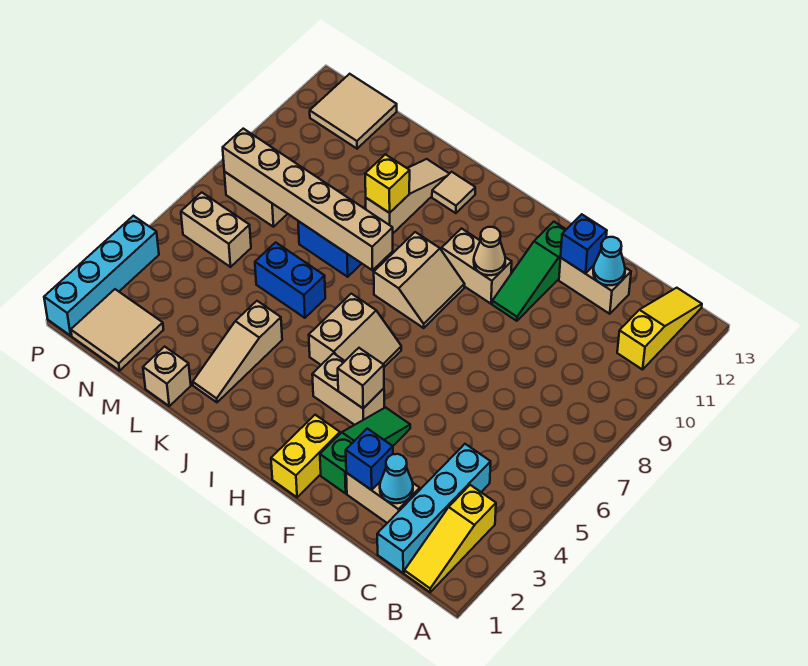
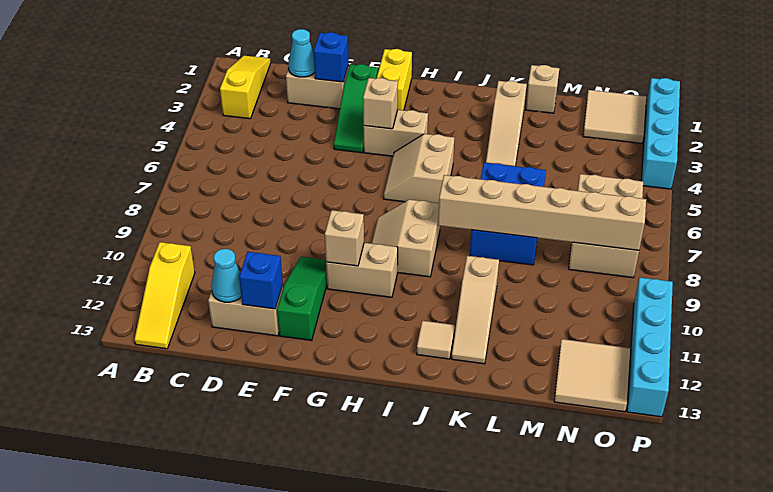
cyan 1x4 brick [377,444,491,573] -> cyan 1x4 brick moved to [627,277,673,417]
tan 1x1 cone [474,227,505,275] -> tan 1x1 brick [325,210,364,266]
tan 1x3 slope [193,301,282,402] -> tan 1x3 slope turned to [486,81,527,166]
yellow 1x1 brick [365,155,410,213] -> none

